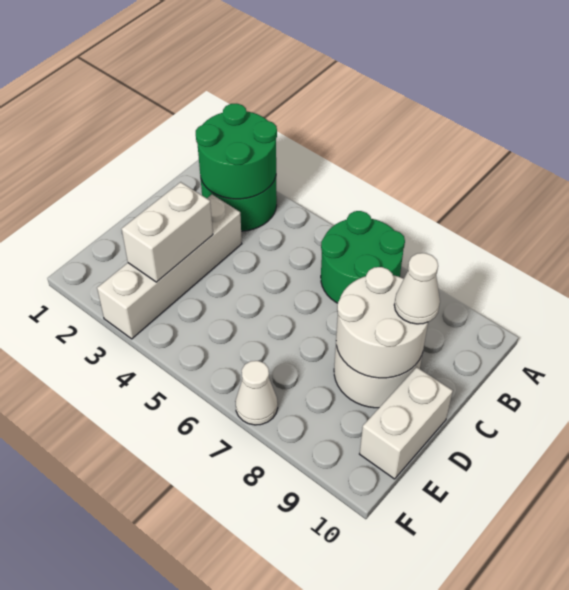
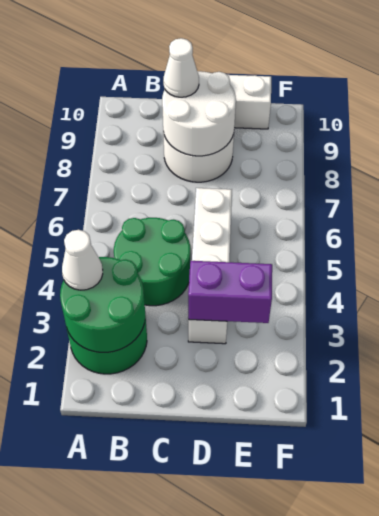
green 2x2 round brick [321,211,405,303] -> green 2x2 round brick moved to [114,218,190,306]
white 1x4 brick [97,195,242,339] -> white 1x4 brick turned to [188,188,232,344]
white 1x2 brick [122,182,213,282] -> purple 1x2 brick [188,261,272,323]
white 1x1 cone [235,361,278,425] -> white 1x1 cone moved to [62,230,103,290]

